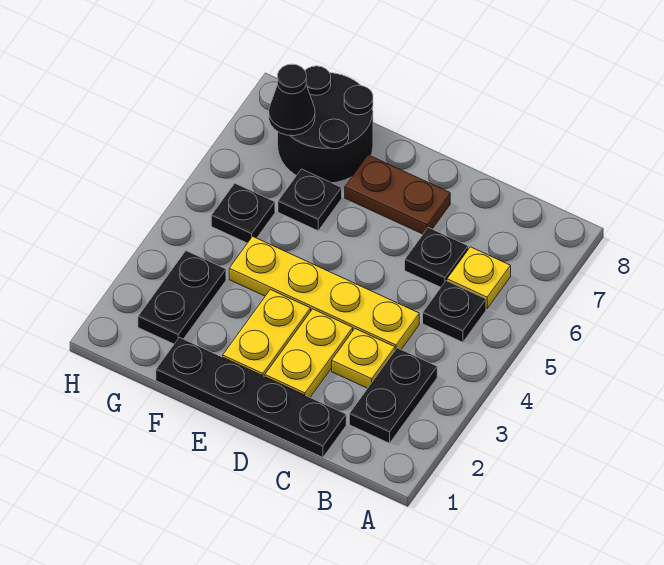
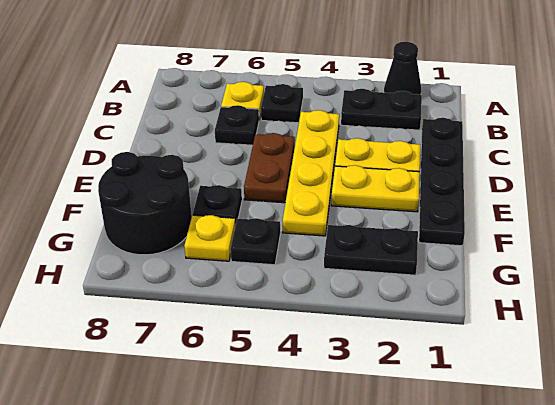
yellow 1x1 plate [332,329,395,388] -> yellow 1x1 plate moved to [184,215,235,261]
brown 1x2 plate [345,155,450,234] -> brown 1x2 plate moved to [244,133,295,203]
black 1x1 cone [269,64,315,136] -> black 1x1 cone moved to [384,42,421,95]

